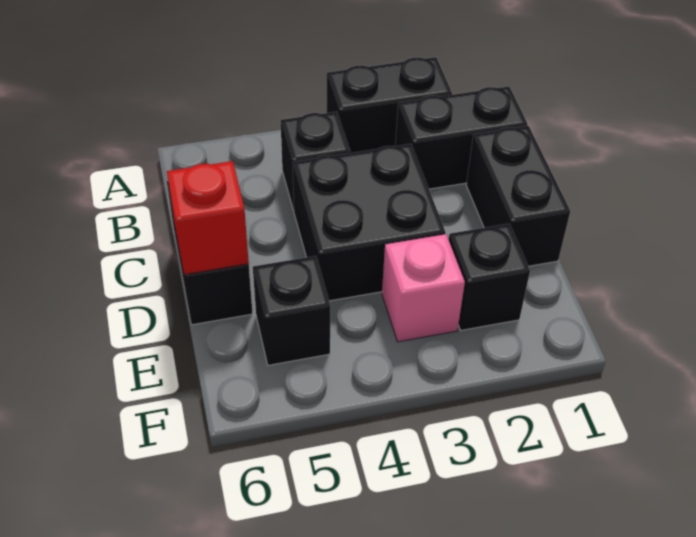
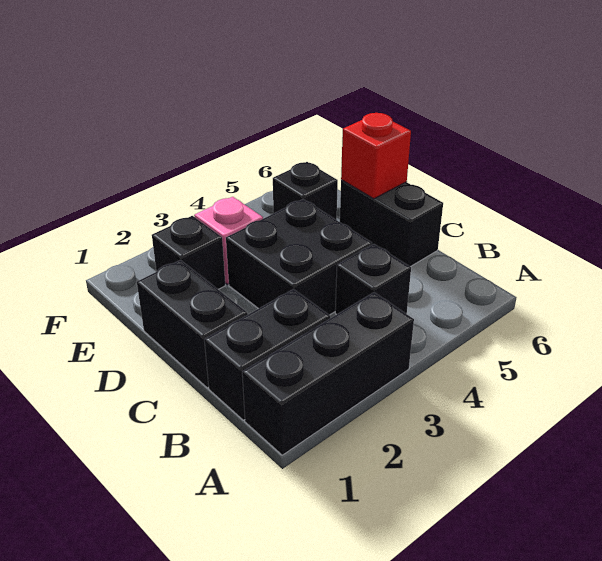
black 1x2 brick [327,57,452,153] -> black 1x3 brick [242,292,414,455]

